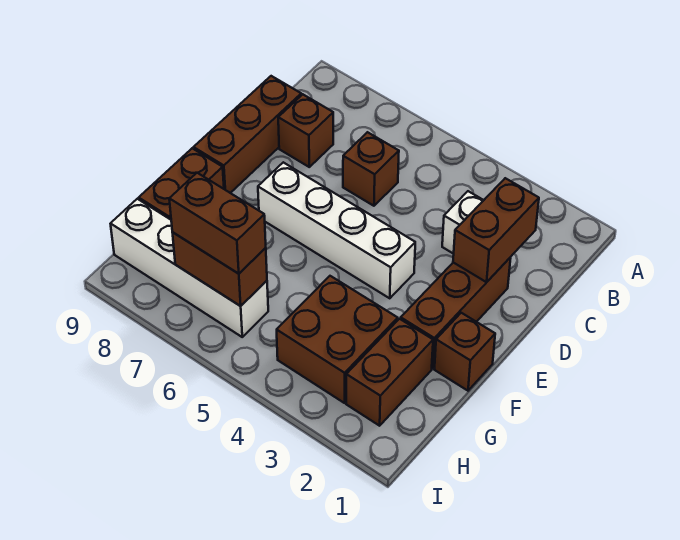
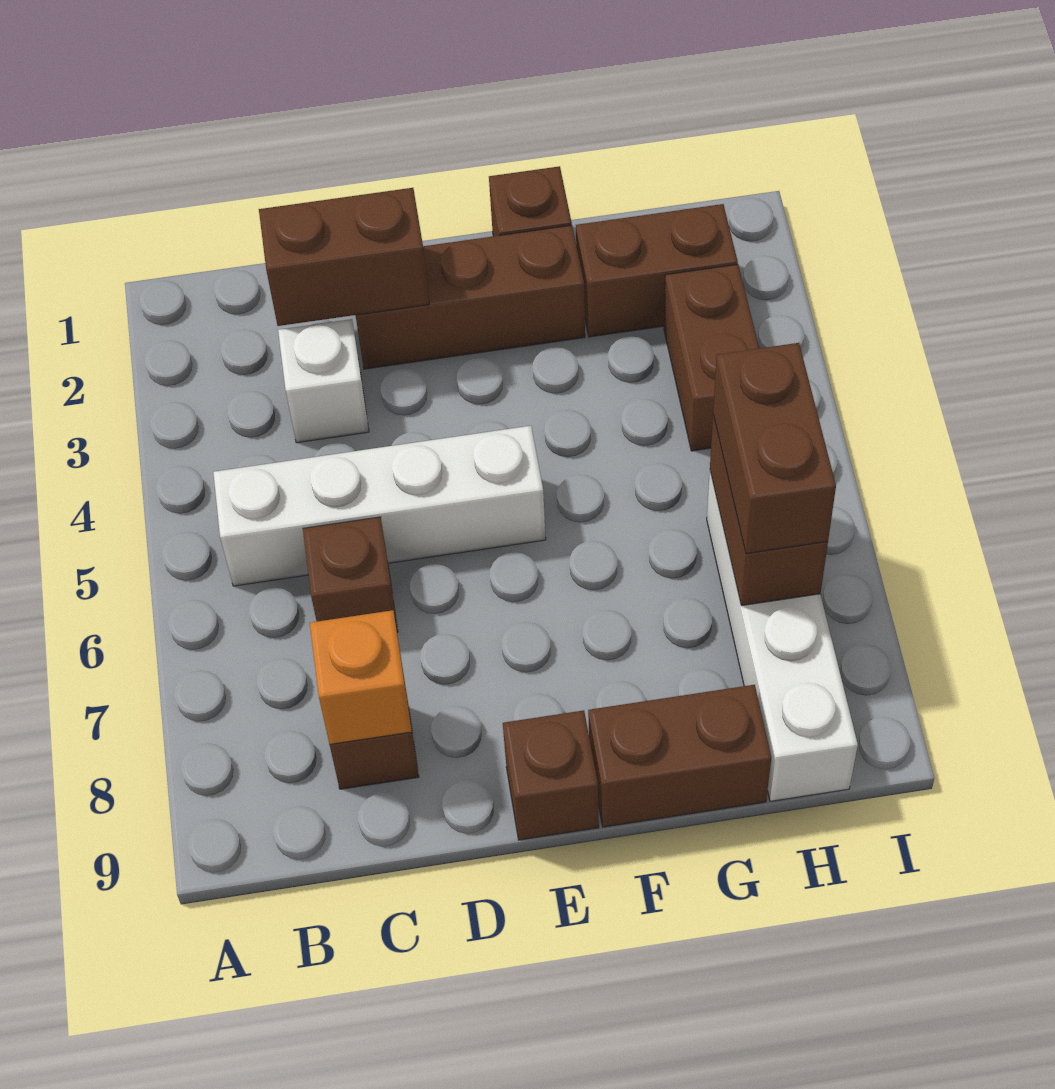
none -> orange 1x1 brick [310,610,412,744]
brown 1x3 brick [194,76,301,193] -> brown 1x1 brick [503,710,599,840]
white 1x4 brick [258,162,415,298] -> white 1x4 brick turned to [213,426,546,586]
brown 2x2 brick [277,276,398,403] -> brown 1x2 brick [664,264,759,451]

